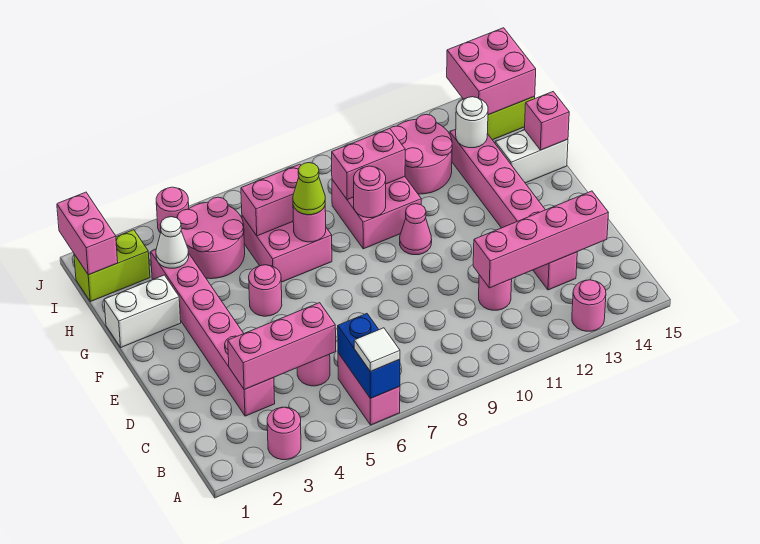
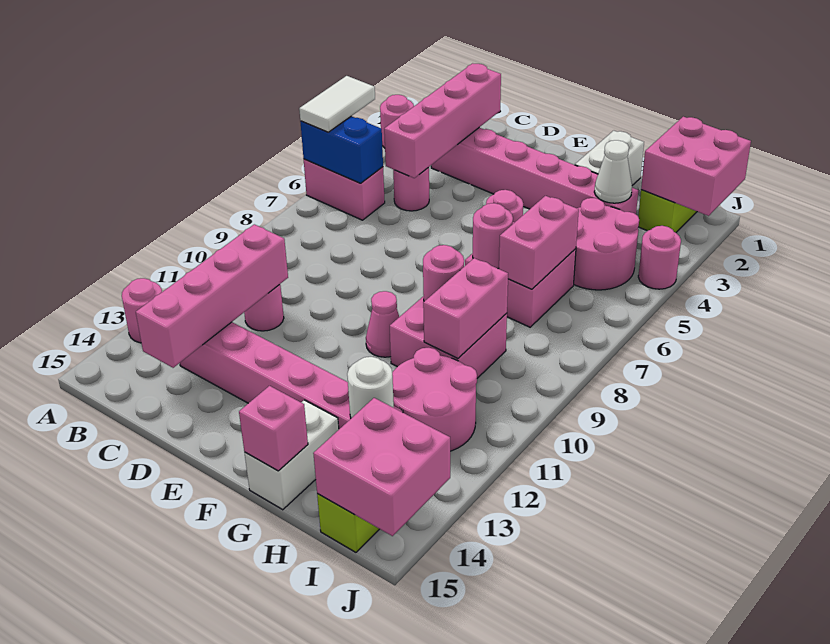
white 1x1 tile [354,328,400,371] -> white 1x2 tile [299,76,375,132]
pink 1x3 brick [228,303,336,390] -> pink 1x4 brick [384,63,501,178]
lime 1x1 cone [293,163,325,215] -> none
pink 1x2 brick [57,192,118,275] -> pink 2x2 brick [641,117,751,216]

